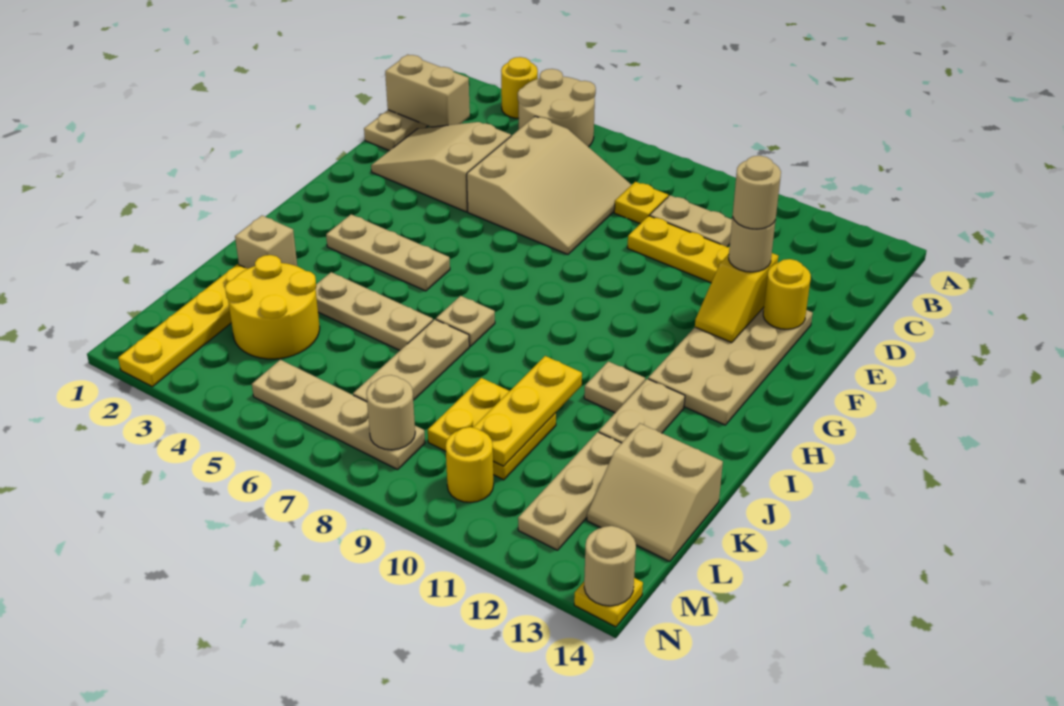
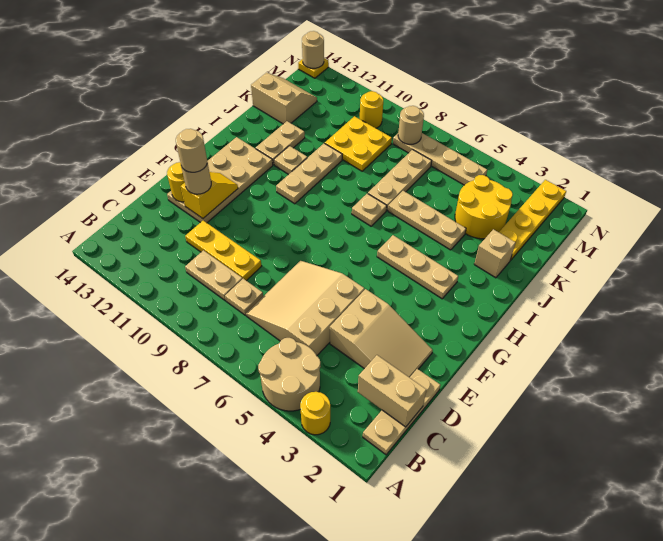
yellow 1x1 plate [614,182,668,224] -> tan 1x1 plate [225,279,263,315]
yellow 1x3 plate [473,356,582,466] -> none
tan 1x3 plate [518,432,621,550] -> tan 1x3 plate moved to [276,143,342,204]

